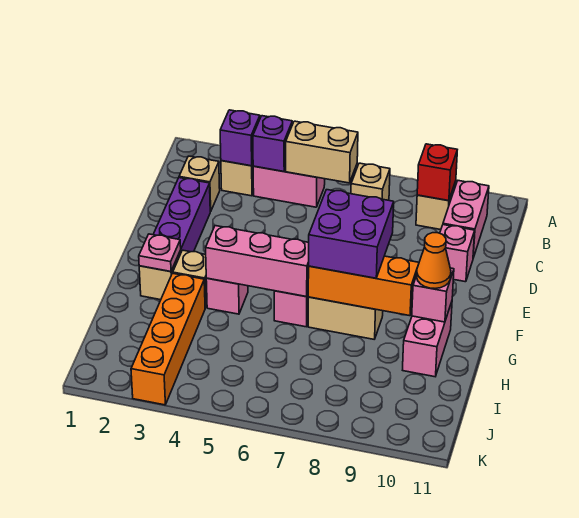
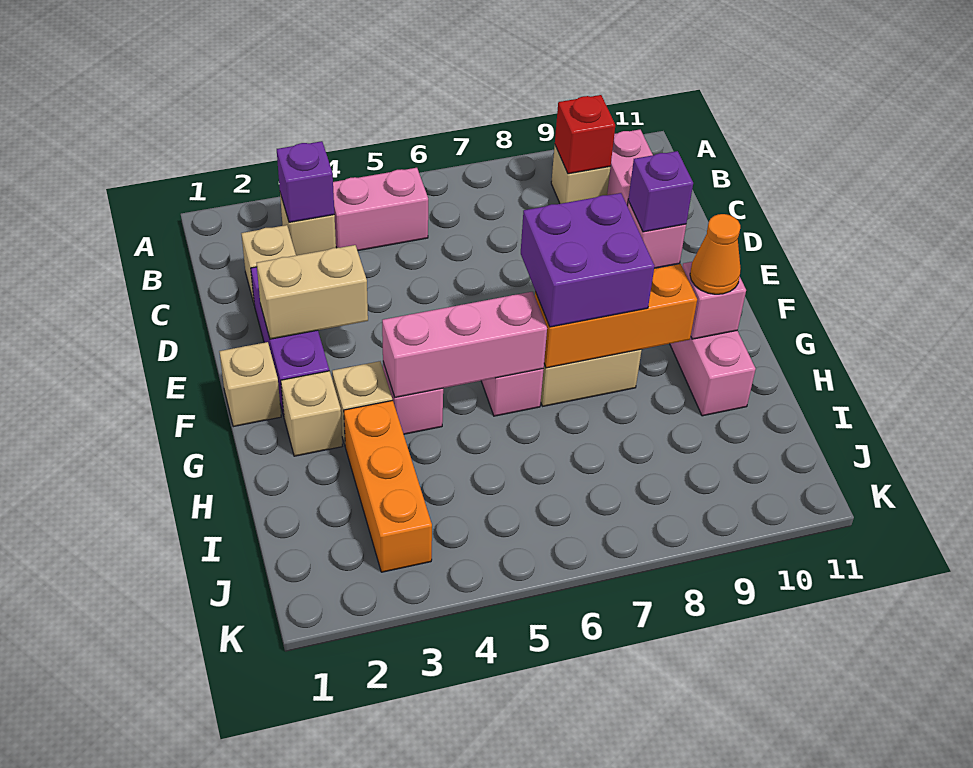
purple 1x1 brick [253,116,292,172] -> purple 1x1 brick moved to [628,151,693,232]
tan 1x2 brick [286,121,358,183] -> tan 1x2 brick moved to [257,245,368,339]
tan 1x1 brick [351,163,390,200] -> tan 1x1 brick moved to [219,342,281,427]
pink 1x1 plate [139,234,181,272] -> none
orange 1x4 brick [131,273,205,405] -> orange 1x3 brick [344,400,432,572]

